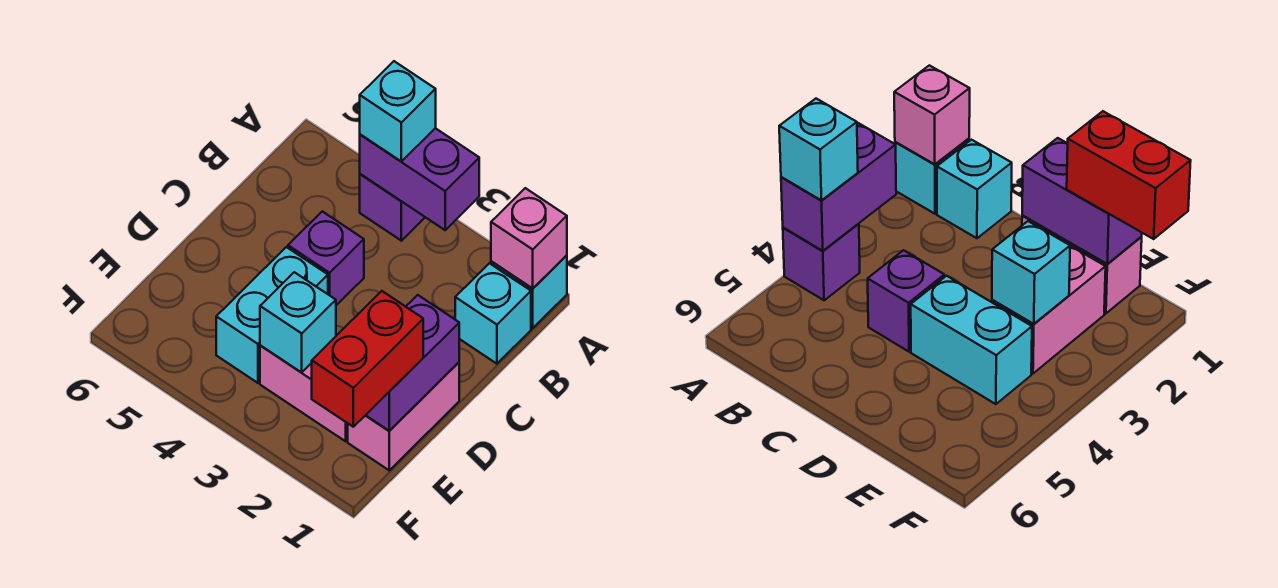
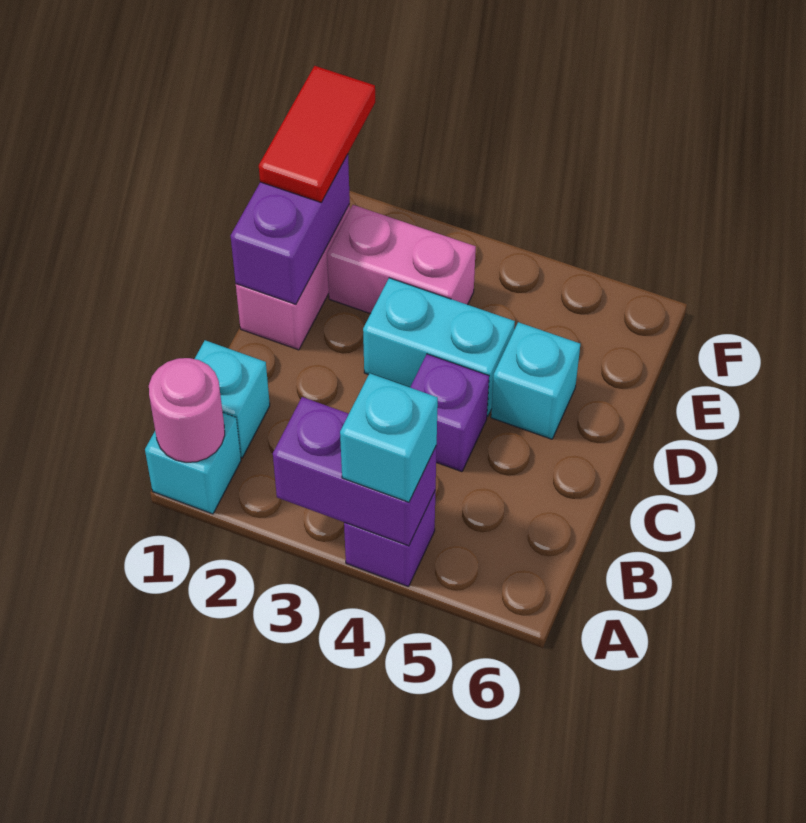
pink 1x1 brick [491,188,567,289] -> pink 1x1 round brick [149,358,225,462]
cyan 1x2 brick [216,247,328,383] -> cyan 1x2 brick turned to [363,278,515,417]
red 1x2 brick [312,291,423,427] -> red 1x2 tile [259,66,375,202]
cyan 1x1 brick [260,272,336,373] -> cyan 1x1 brick moved to [491,322,580,439]

